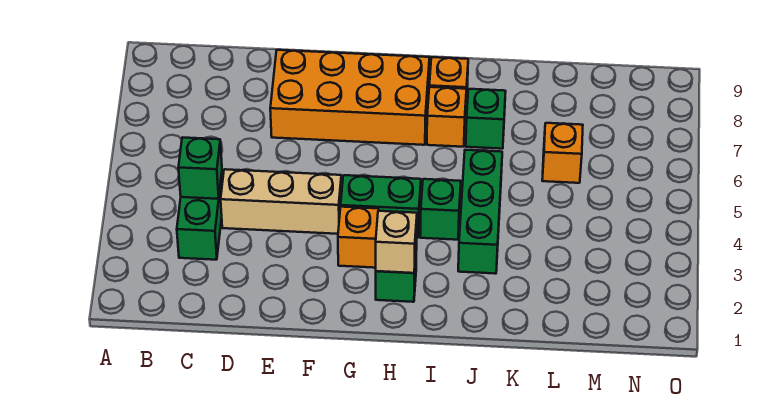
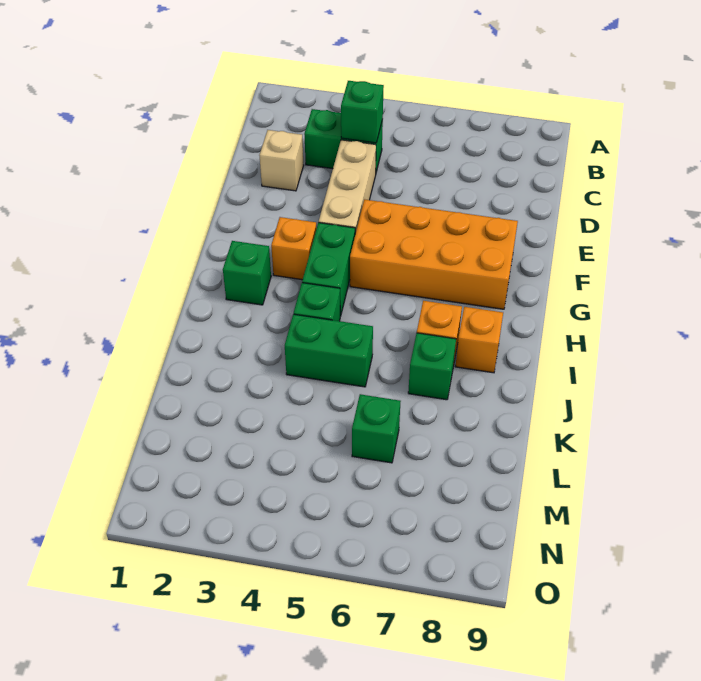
orange 2x4 brick [270,50,430,145] -> orange 2x4 brick turned to [350,199,518,309]
tan 1x1 brick [376,211,417,273] -> tan 1x1 brick moved to [259,130,304,191]
green 1x3 brick [458,150,502,274] -> green 1x2 brick [285,314,373,387]
orange 1x1 brick [542,123,583,183] -> green 1x1 brick [352,394,401,463]

